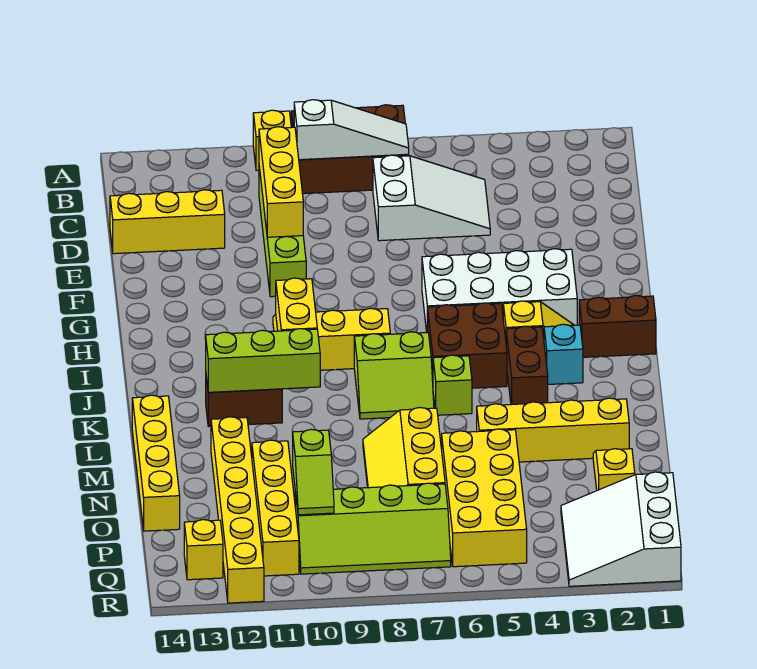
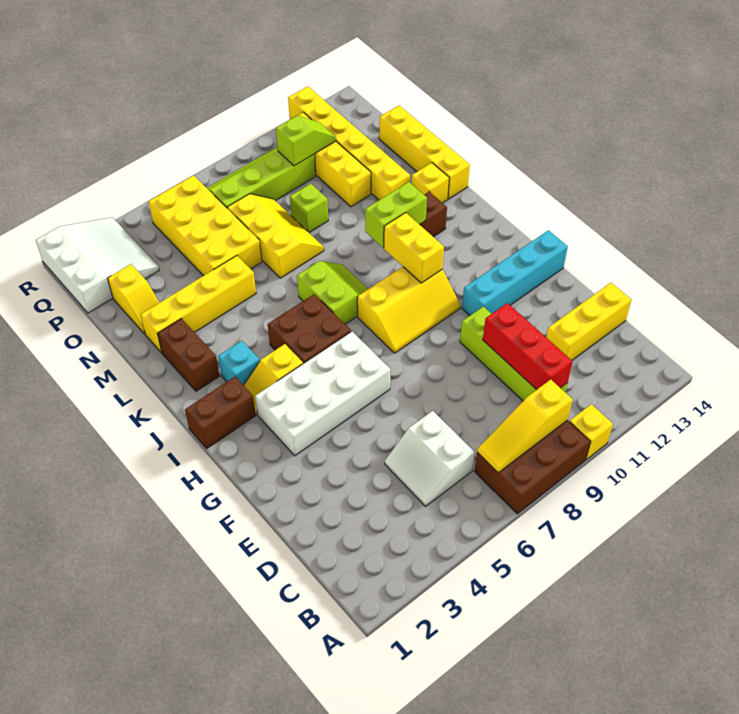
white 1x3 slope [294,100,409,160] -> yellow 1x3 slope [477,379,573,473]
white 2x3 slope [373,155,490,241] -> white 2x2 slope [385,411,475,506]
yellow 1x3 brick [259,127,303,237] -> red 1x3 brick [483,303,573,390]
none -> cyan 1x4 brick [462,230,568,316]
brown 1x2 brick [506,326,548,405] -> brown 1x2 brick moved to [158,319,220,391]
lime 2x2 slope [354,332,434,419] -> lime 2x2 slope turned to [297,261,368,324]
lime 1x1 brick [433,355,472,415] -> lime 1x1 brick moved to [290,184,328,233]
lime 1x3 brick [206,329,320,392] -> lime 1x2 brick [365,182,427,248]
lime 1x2 slope [293,429,334,515] -> lime 1x2 slope turned to [276,115,336,166]
yellow 1x1 brick [184,520,223,580] -> yellow 1x1 brick moved to [412,163,449,203]

